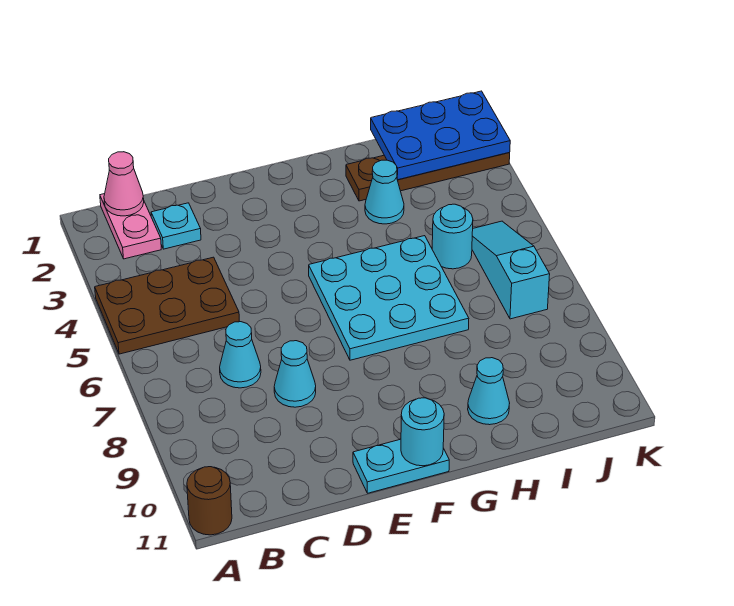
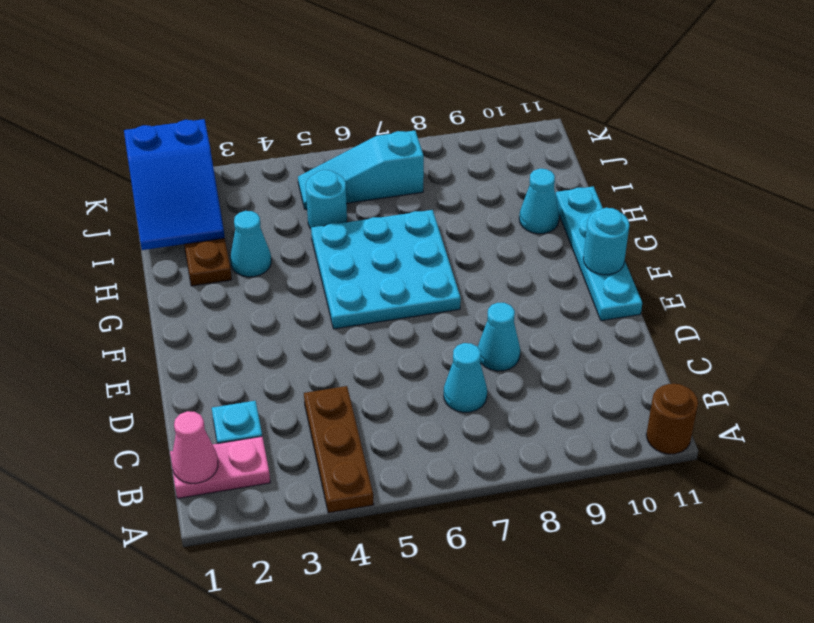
brown 2x3 plate [95,257,239,354] -> brown 1x3 plate [304,386,374,513]
cyan 1x2 plate [353,439,449,493] -> cyan 1x4 plate [556,186,642,321]
blue 2x3 plate [371,91,510,180] -> blue 2x3 slope [124,119,225,250]

